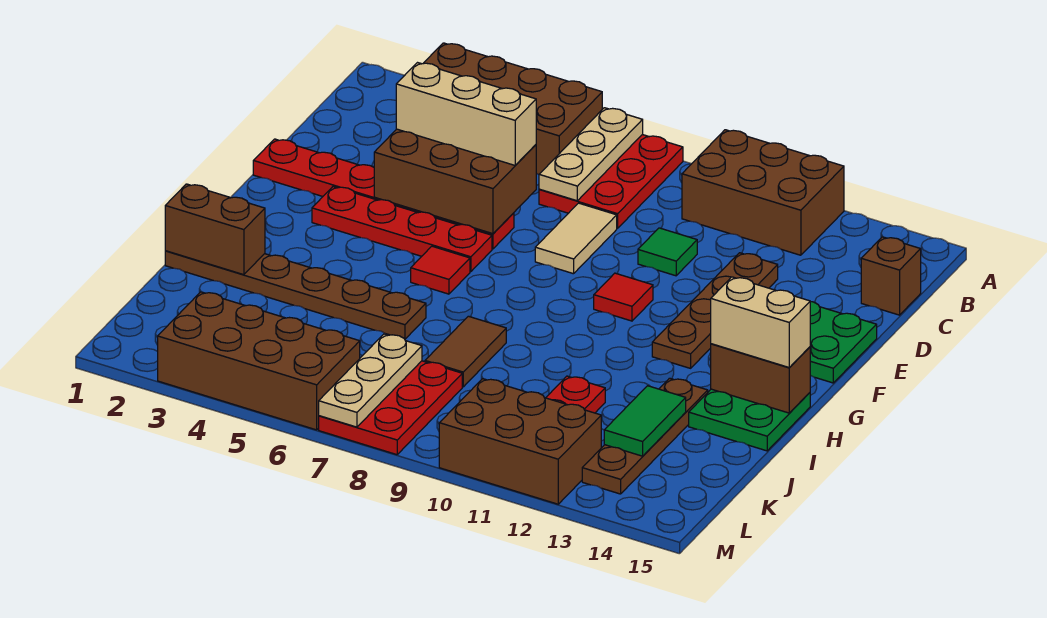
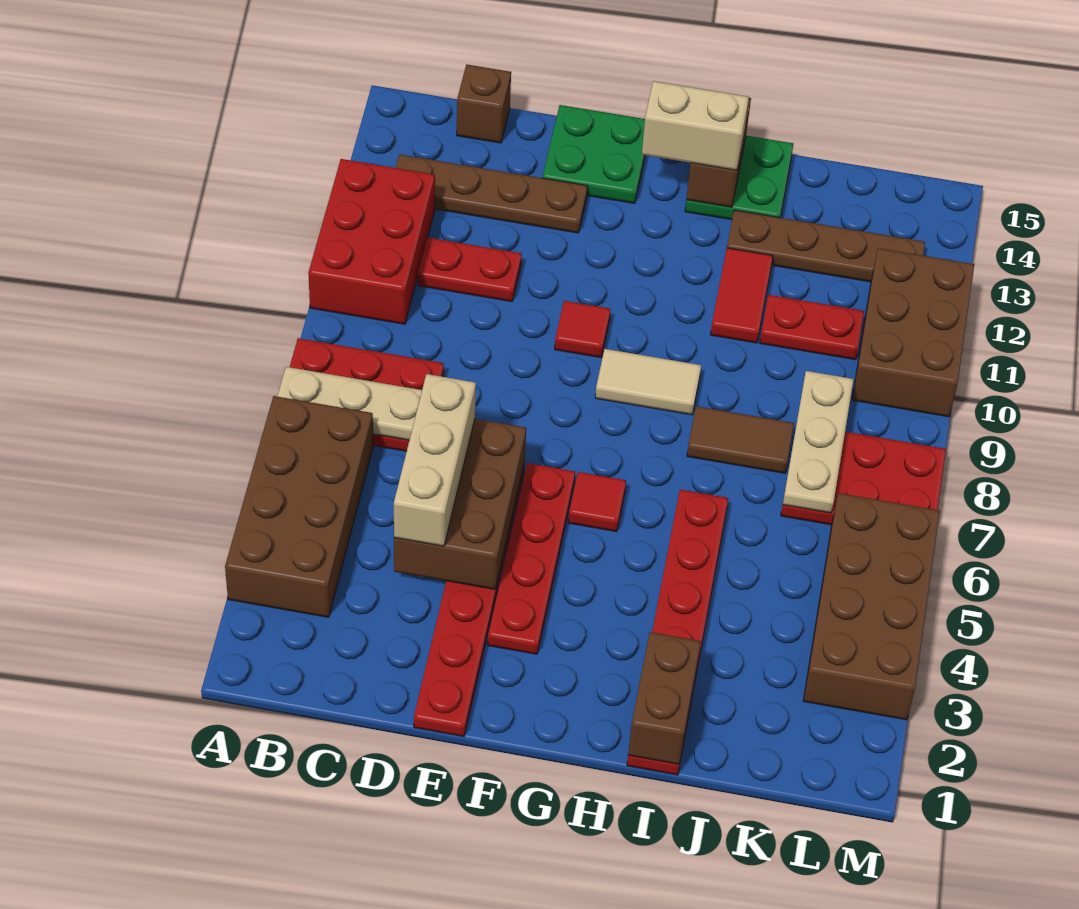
brown 2x3 brick [682,130,844,255] -> red 2x3 brick [308,159,435,324]
none -> red 1x2 plate [418,237,522,302]
tan 1x2 tile [535,203,617,274] -> tan 1x2 tile moved to [595,349,701,415]
green 1x1 tile [638,228,697,276] -> none
brown 1x4 plate [652,253,778,368] -> brown 1x4 plate moved to [396,154,588,233]
tan 1x2 brick [711,277,810,368] -> tan 1x2 brick turned to [642,81,749,170]
brown 1x6 plate [165,251,426,339] -> red 1x6 plate [627,490,728,775]
none -> red 1x2 tile [711,248,773,343]
green 1x2 tile [604,386,686,456] -> none
tan 1x3 plate [319,334,422,427] -> tan 1x3 plate turned to [783,371,854,513]

